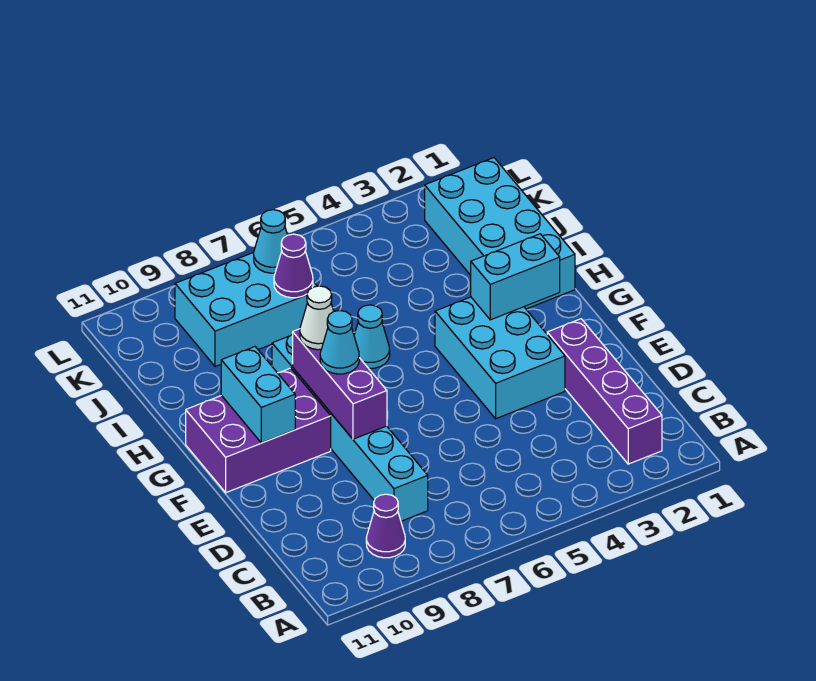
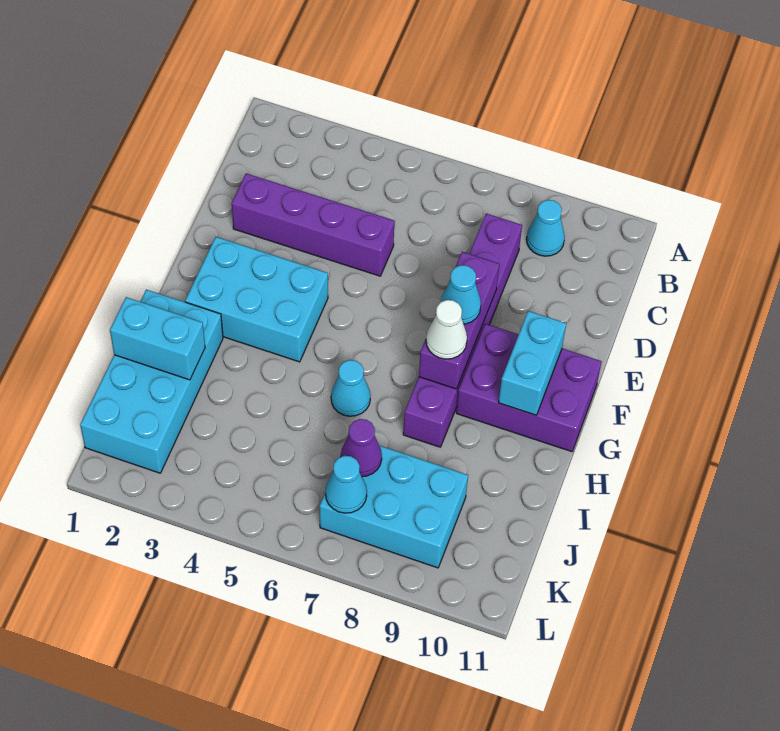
purple 1x4 brick [547,319,662,464] -> purple 1x4 brick turned to [232,174,394,276]
purple 1x1 cone [366,494,405,558] -> cyan 1x1 cone [526,200,565,256]
cyan 1x6 brick [272,334,428,521] -> purple 1x6 brick [403,214,522,447]
cyan 2x3 brick [435,297,565,419] -> cyan 2x3 brick turned to [185,237,328,362]
cyan 1x2 brick [471,234,560,320] -> cyan 1x2 brick moved to [110,297,205,380]

